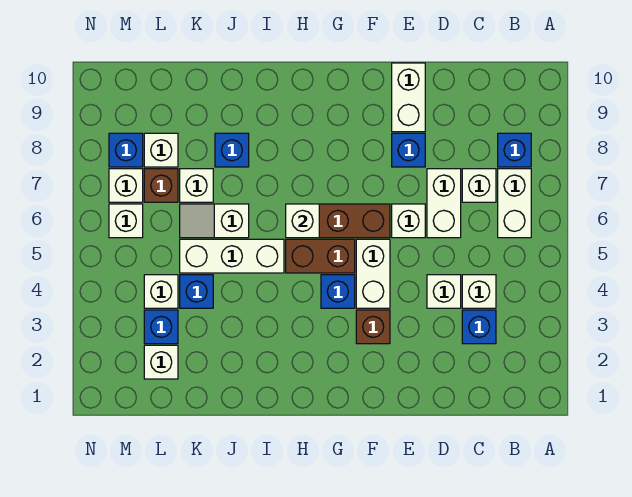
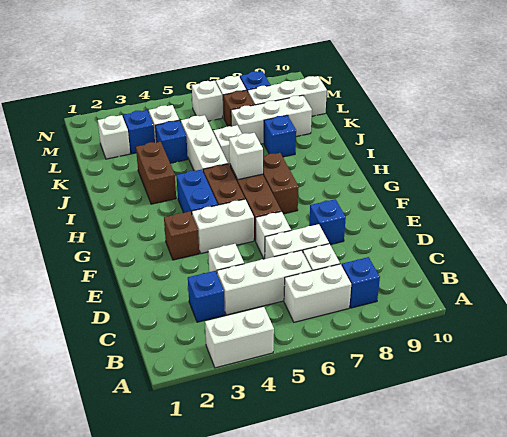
white 1x1 brick [462,275,496,308] -> white 1x3 brick [217,250,312,315]
white 1x2 brick [392,63,425,132] -> white 1x2 brick moved to [205,307,274,368]
blue 1x1 brick [321,275,355,308] -> blue 1x2 brick [176,170,218,213]
none -> brown 1x2 brick [263,153,299,214]
none -> brown 1x2 brick [136,142,176,204]
white 1x1 brick [180,169,213,202] -> white 1x3 brick [231,95,312,144]
white 1x1 brick [144,133,178,167] -> white 1x3 brick [248,76,327,116]

